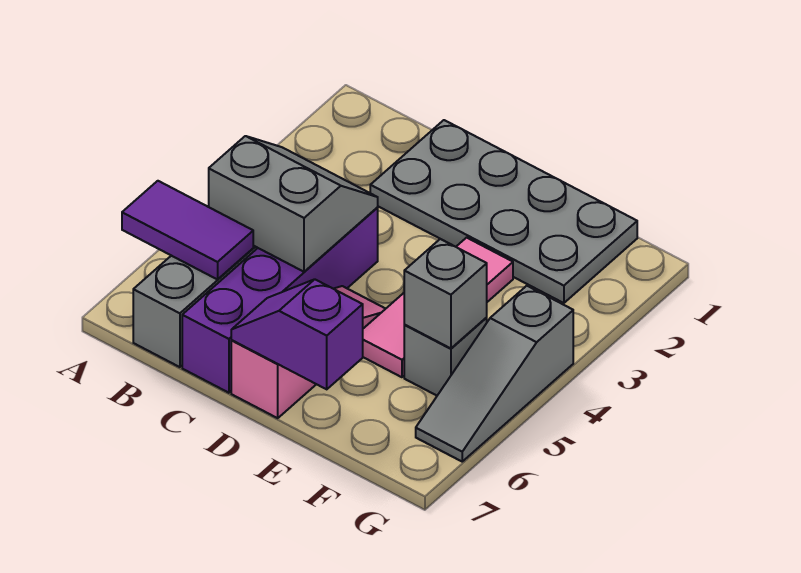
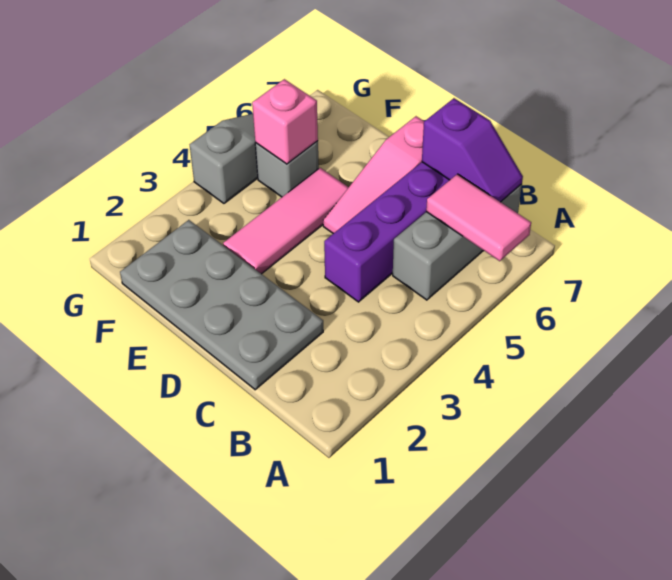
purple 1x2 tile [122,181,253,280] -> pink 1x2 tile [426,174,531,261]
grey 2x2 slope [209,136,378,272] -> none
purple 1x2 slope [231,279,363,389] -> purple 1x2 slope moved to [422,98,523,202]
grey 1x1 brick [404,239,487,348] -> pink 1x1 brick [252,79,318,164]

